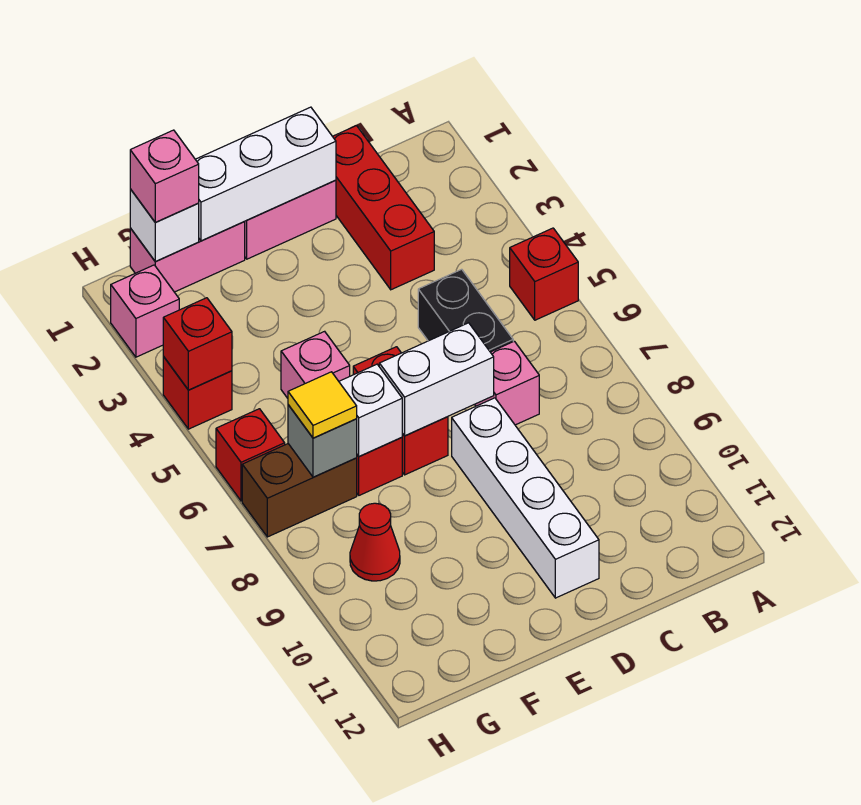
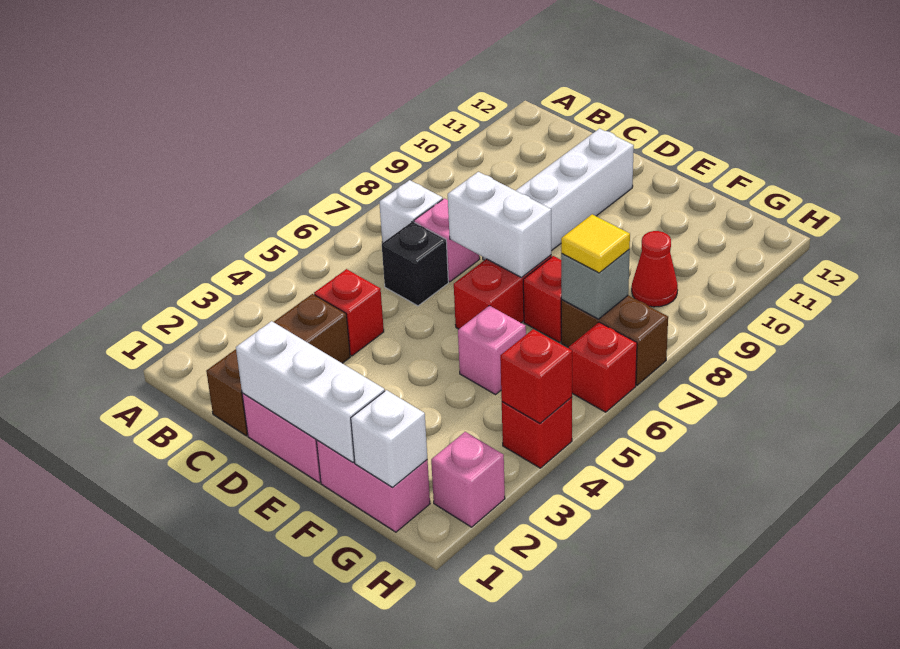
red 1x1 brick [510,228,578,320] -> red 1x1 brick moved to [314,269,384,356]
red 1x3 brick [333,126,434,290] -> brown 1x3 brick [206,294,350,436]
black 1x2 brick [418,269,513,352] -> black 1x1 brick [382,221,448,306]
white 1x1 brick [339,364,402,457] -> white 1x1 brick moved to [379,180,443,243]
pink 1x1 brick [130,130,199,222] -> none

